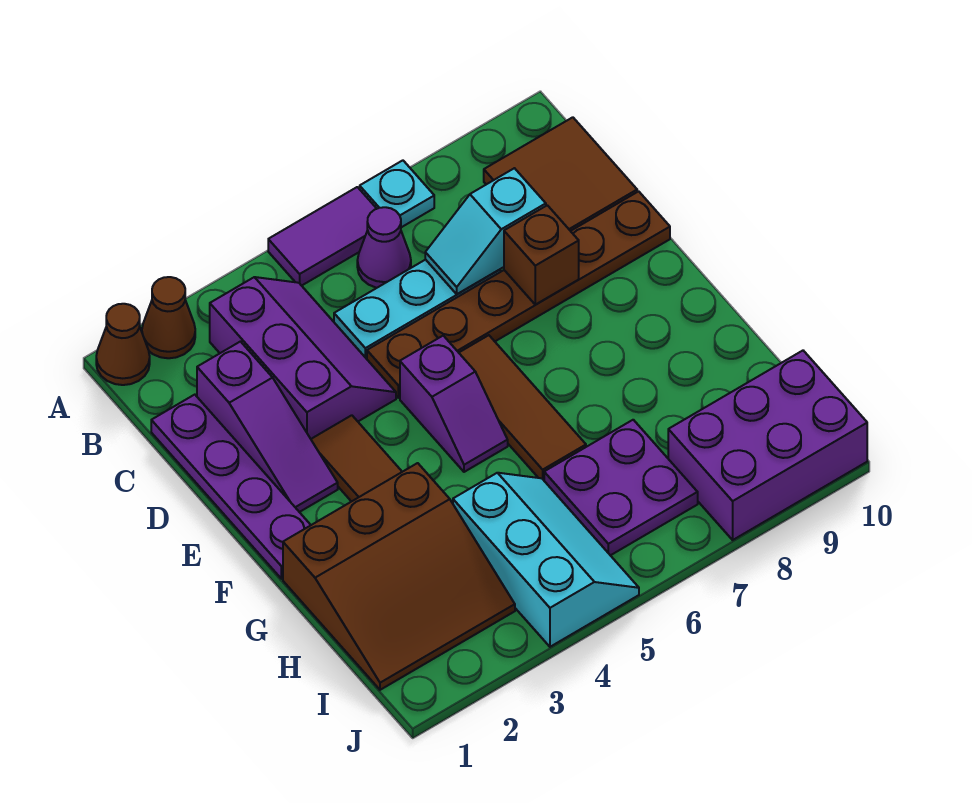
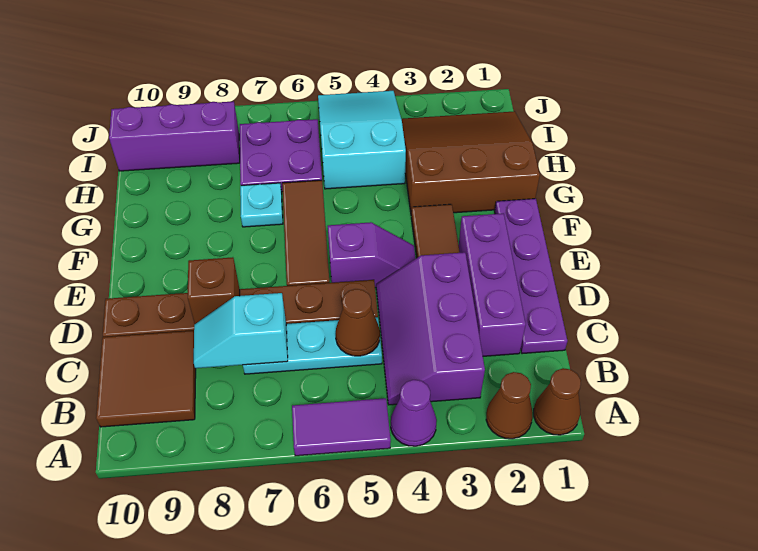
cyan 1x1 plate [360,160,434,227] -> cyan 1x1 plate moved to [240,183,283,227]
purple 1x1 cone [357,207,411,288] -> purple 1x1 cone moved to [391,380,437,446]
purple 1x3 slope [197,342,338,512] -> purple 1x3 brick [459,213,526,356]
none -> brown 1x1 cone [336,289,380,356]
cyan 1x2 slope [425,168,546,294] -> cyan 1x2 slope turned to [194,293,288,368]
purple 1x2 slope [400,336,508,472] -> purple 1x2 slope turned to [328,222,416,288]
cyan 2x3 slope [453,473,639,647] -> cyan 2x3 slope turned to [318,91,406,189]
purple 2x3 brick [668,351,867,540] -> purple 1x3 brick [109,101,240,171]

